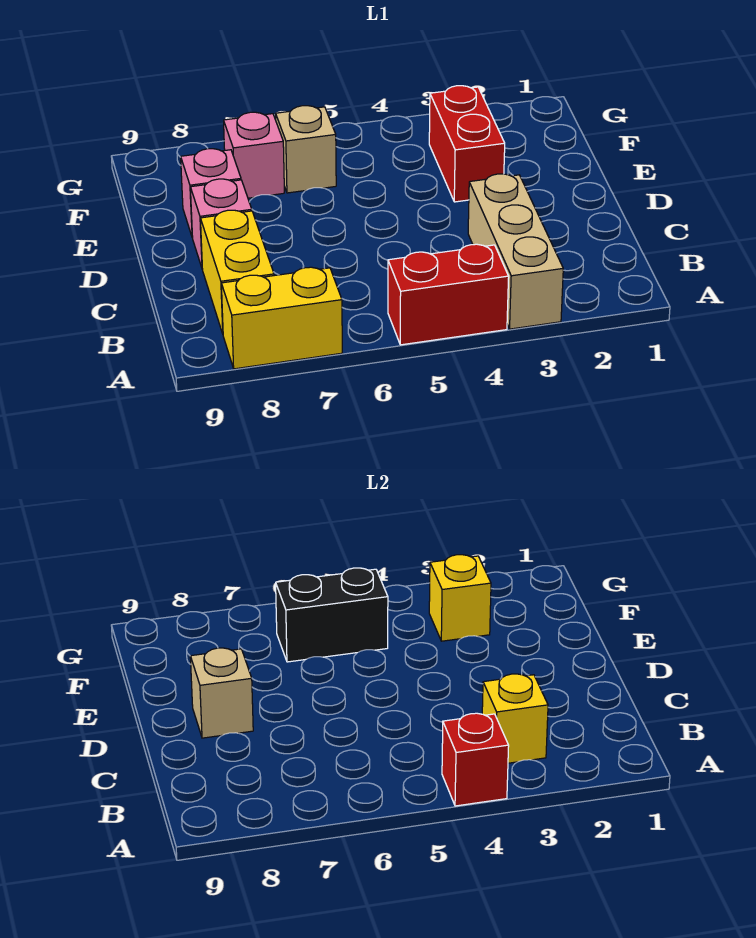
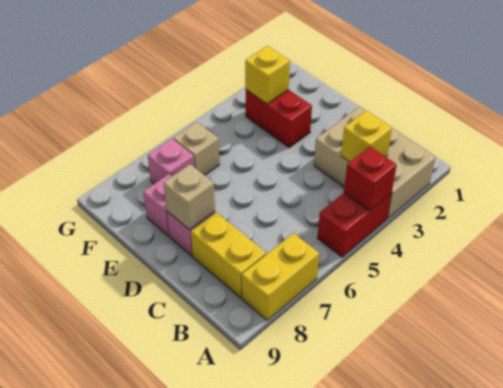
tan 1x3 brick [468,174,563,329] -> tan 2x3 brick [314,107,436,219]
black 1x2 brick [276,568,388,662] -> none

